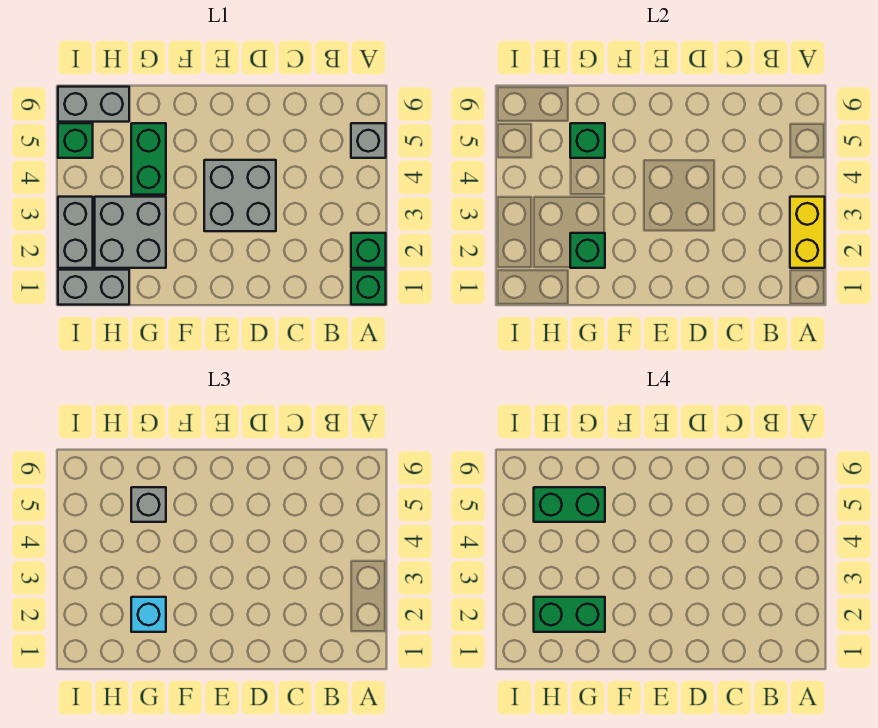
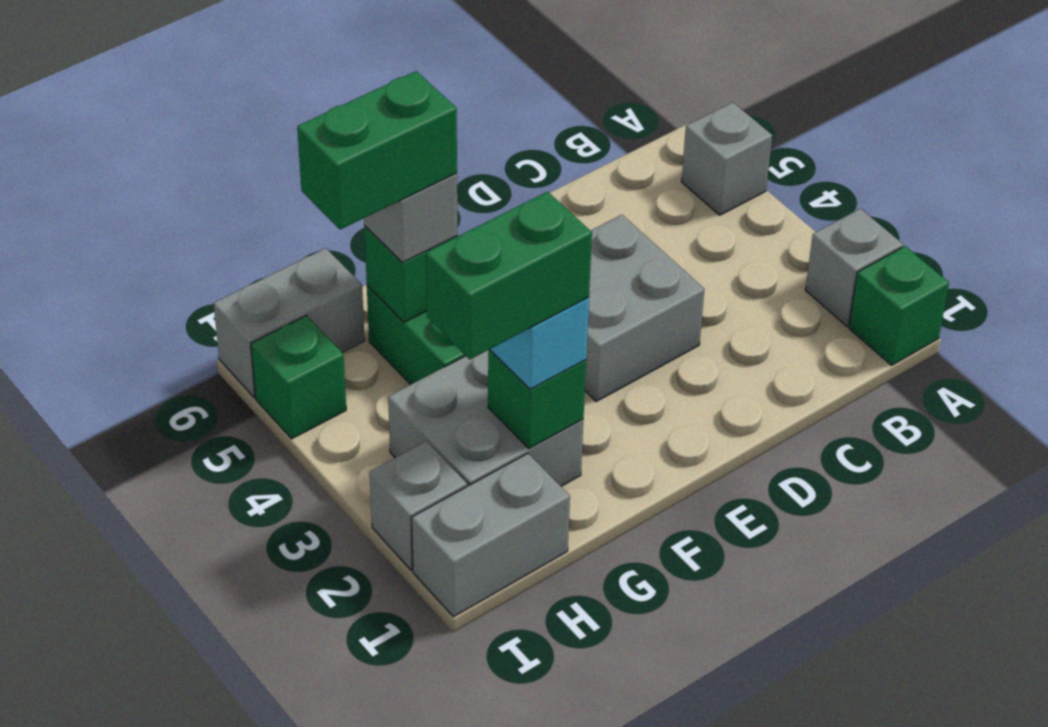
green 1x1 brick [351,233,386,268] -> grey 1x1 brick [805,209,903,326]
yellow 1x2 brick [790,197,825,268] -> none
grey 1x2 brick [58,197,93,268] -> grey 1x1 brick [370,441,467,570]

